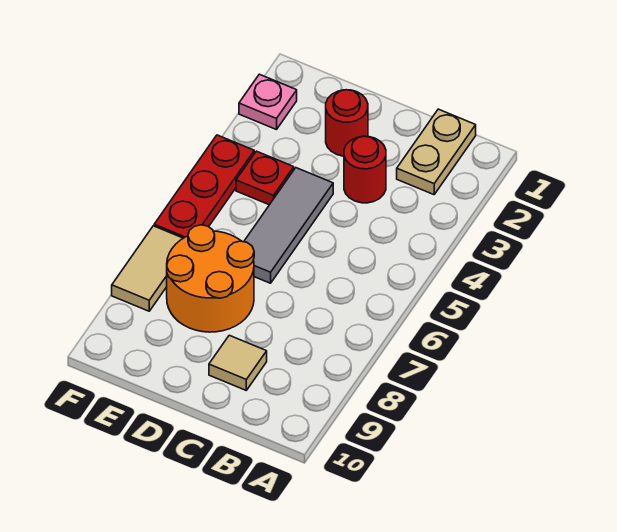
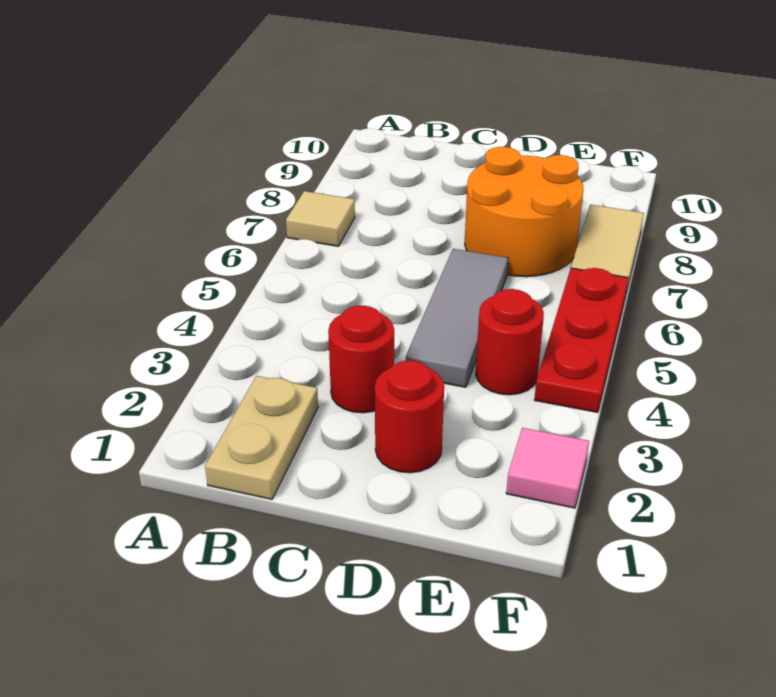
tan 1x1 tile [209,335,267,390] -> tan 1x1 tile moved to [286,191,355,246]
red 1x1 plate [236,151,294,205] -> red 1x1 round brick [476,289,544,395]
pink 1x1 plate [239,74,297,130] -> pink 1x1 tile [506,428,589,508]

